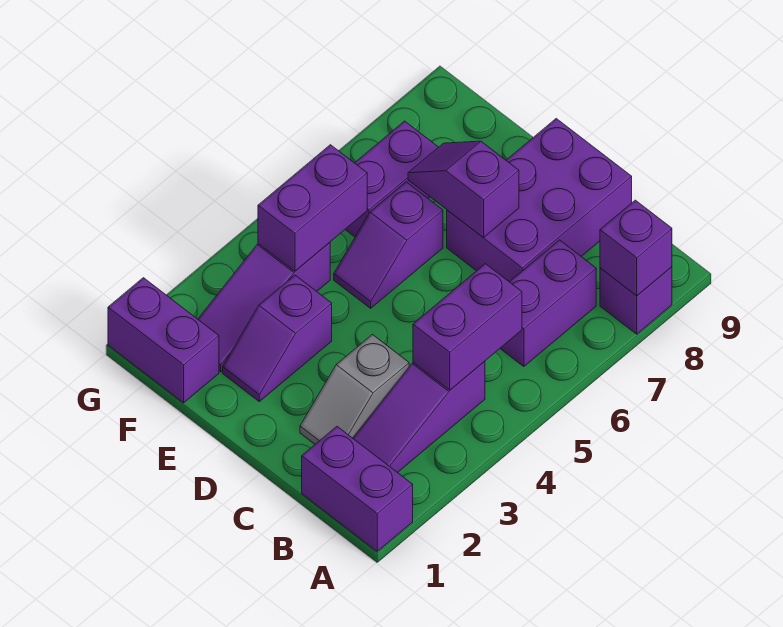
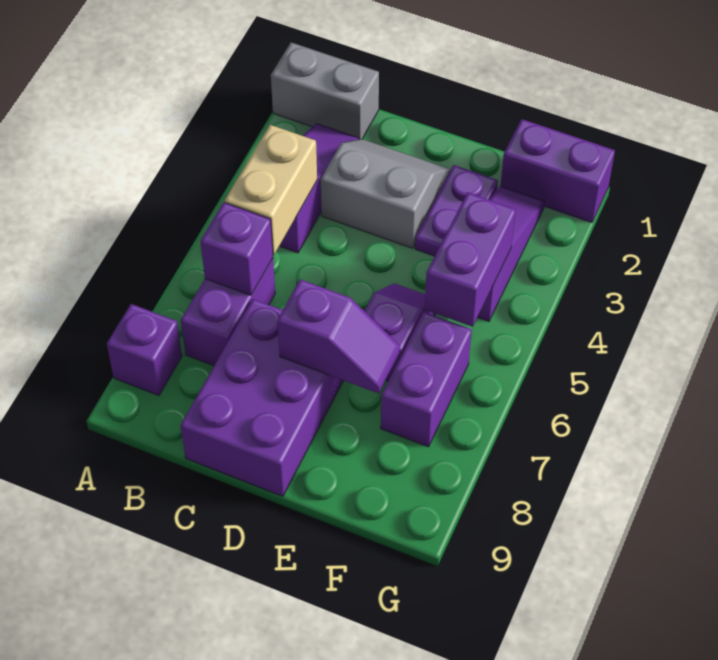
purple 1x2 brick [302,427,413,551] -> grey 1x2 brick [271,43,379,139]
purple 1x1 brick [600,200,672,296] -> purple 1x1 brick moved to [200,202,273,295]
purple 1x2 brick [413,264,522,390] -> tan 1x2 brick [225,125,317,255]
grey 1x2 slope [300,335,409,444] -> grey 2x2 slope [321,139,451,248]
purple 1x2 slope [223,275,332,402] -> purple 1x2 plate [415,165,498,256]

